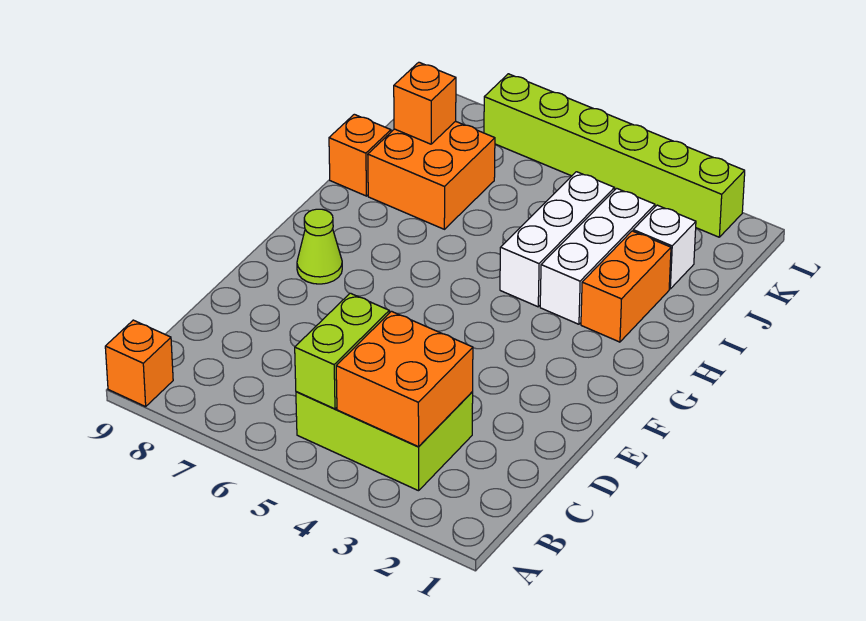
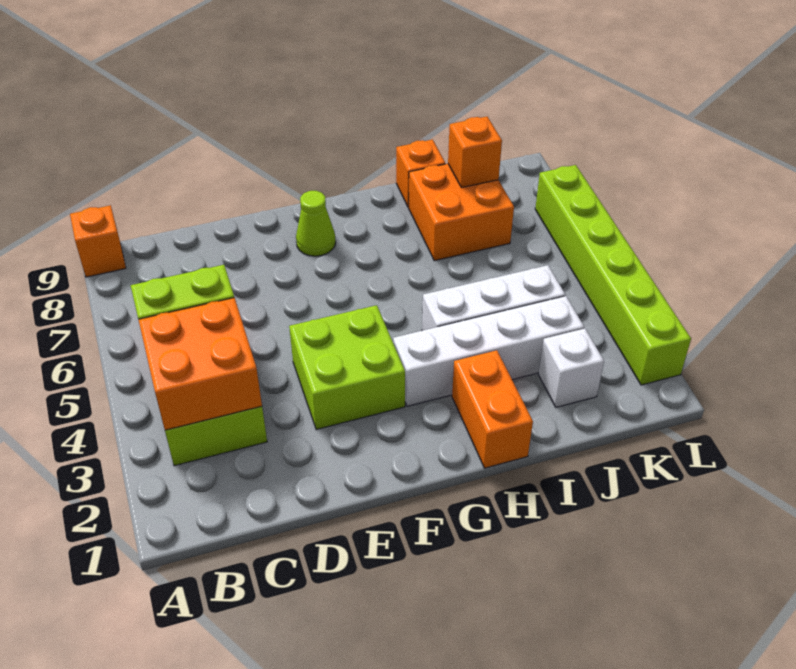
none -> lime 2x2 brick [289,305,405,430]
orange 1x2 brick [581,231,671,342] -> orange 1x2 brick turned to [452,350,533,468]
white 1x3 brick [540,188,655,324] -> white 1x4 brick [393,296,584,406]

